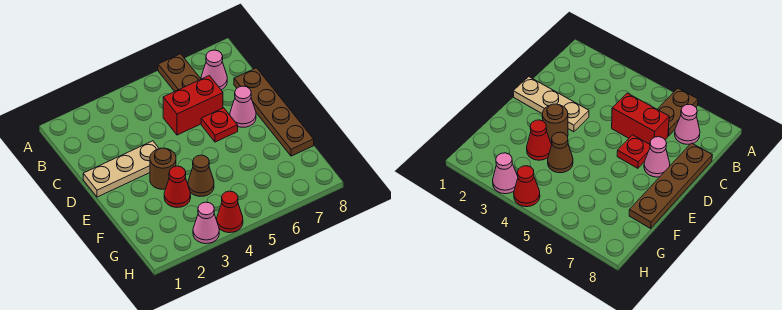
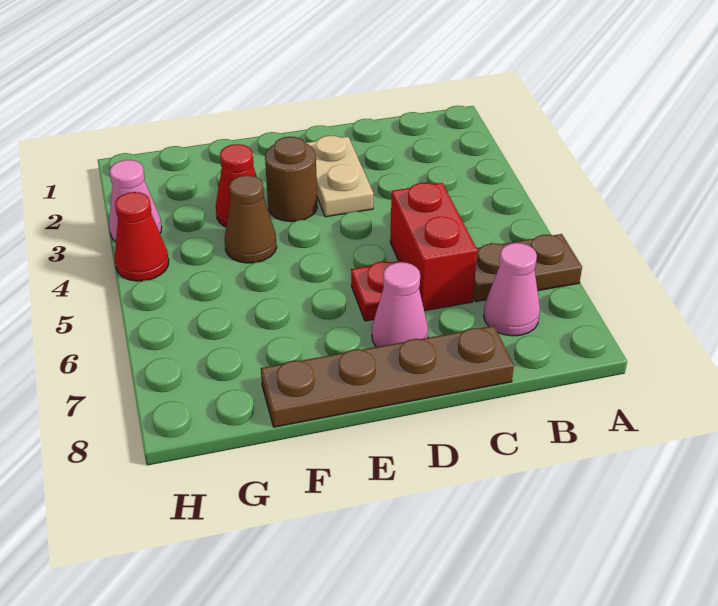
tan 1x3 plate [83,141,159,197] -> tan 1x2 plate [306,136,373,217]

